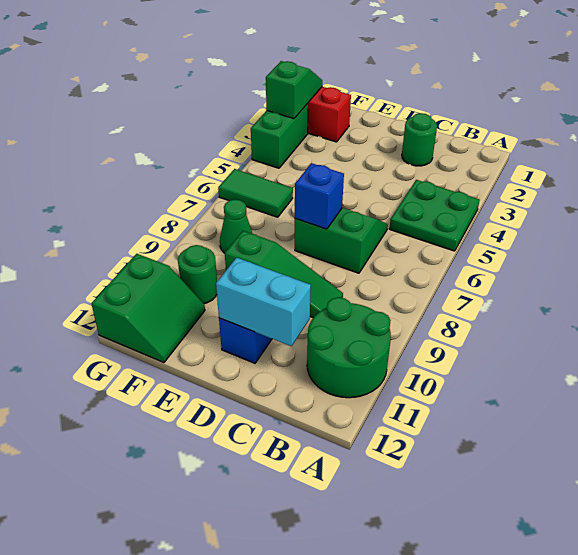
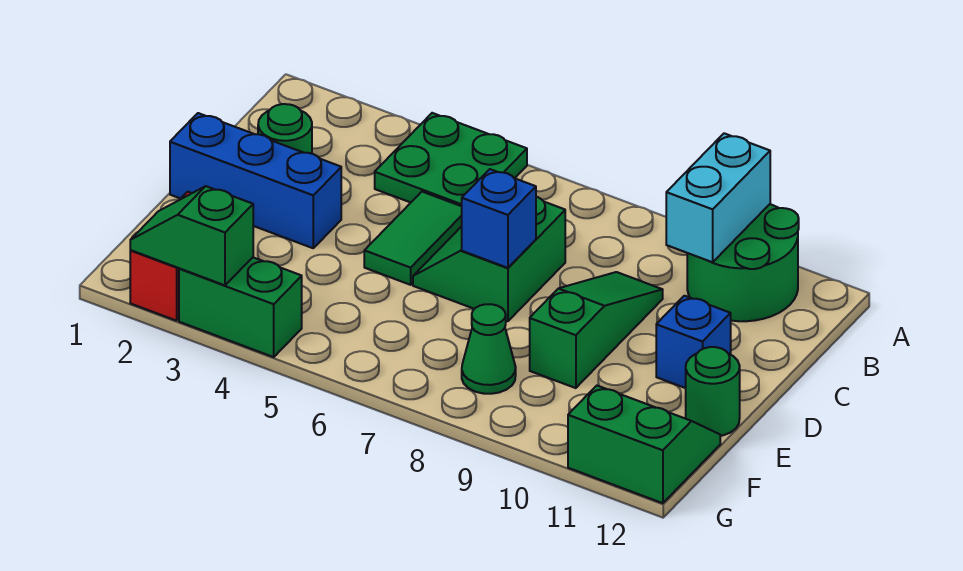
cyan 1x2 brick [216,257,311,346] -> cyan 1x2 brick moved to [666,133,770,262]
none -> blue 1x3 brick [170,113,341,248]
green 1x2 tile [218,169,293,217] -> green 1x2 tile moved to [364,192,462,285]
green 1x1 round brick [178,245,217,304] -> green 1x1 round brick moved to [686,347,740,436]

